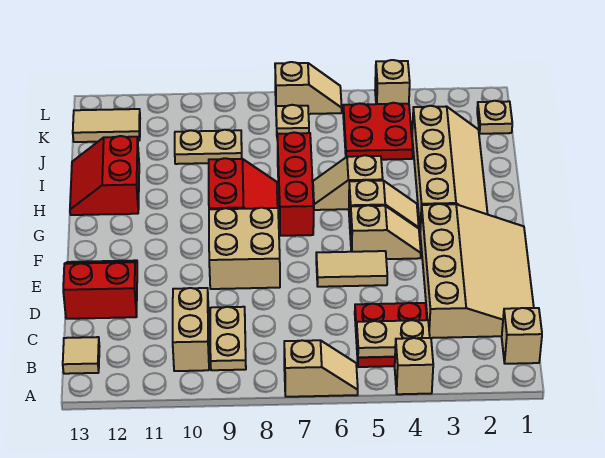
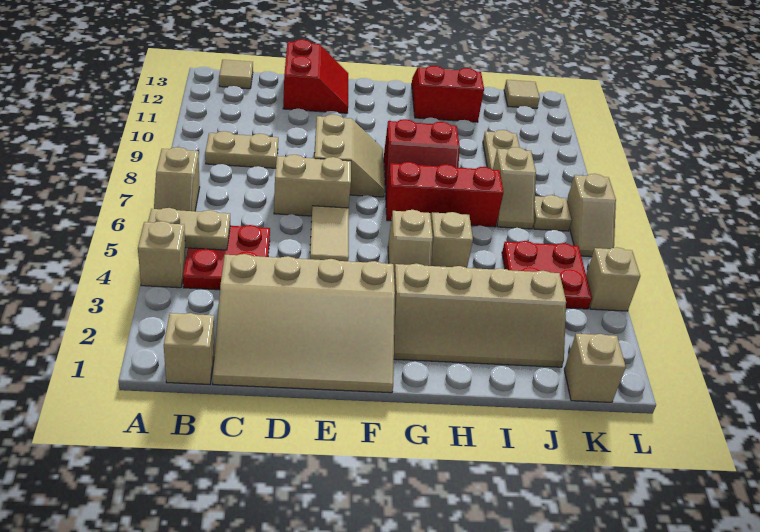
tan 1x2 plate [357,320,430,357] -> tan 1x2 plate turned to [148,208,230,250]
tan 1x2 brick [173,288,209,371] -> tan 1x2 brick moved to [274,155,351,216]
tan 2x2 brick [209,208,280,289] -> tan 2x2 slope [314,115,385,197]
tan 1x2 slope [350,205,421,259] -> tan 1x2 slope moved to [493,147,536,229]
tan 1x1 plate [477,101,512,134] -> tan 1x1 brick [564,334,626,402]
tan 1x2 tile [73,109,140,142] -> tan 1x1 tile [504,80,540,109]

